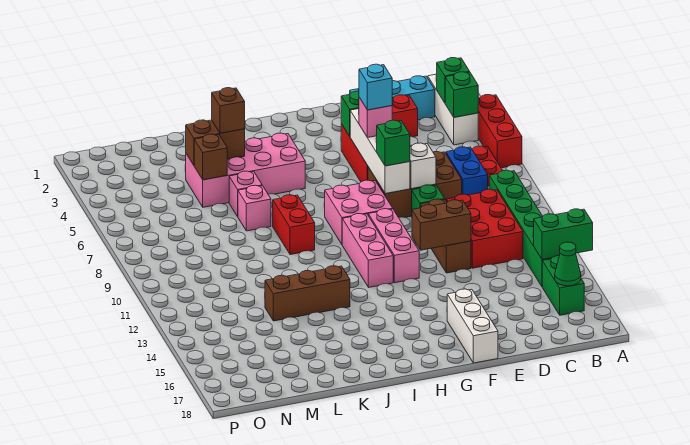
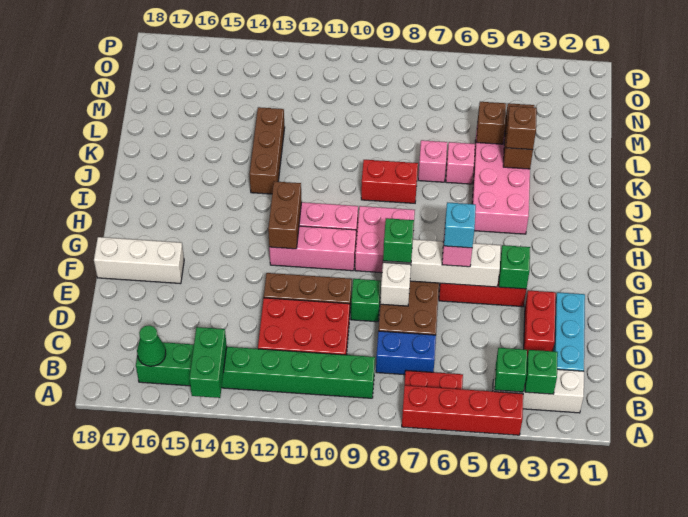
red 1x3 brick [478,95,522,168] -> red 1x4 brick [402,385,523,435]
brown 1x2 brick [412,200,471,250] -> brown 1x2 brick moved to [268,181,302,249]

